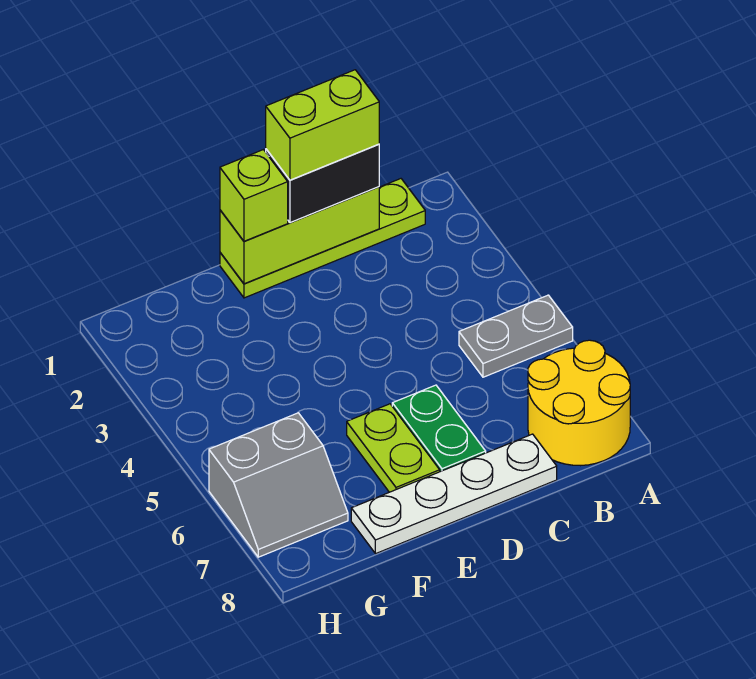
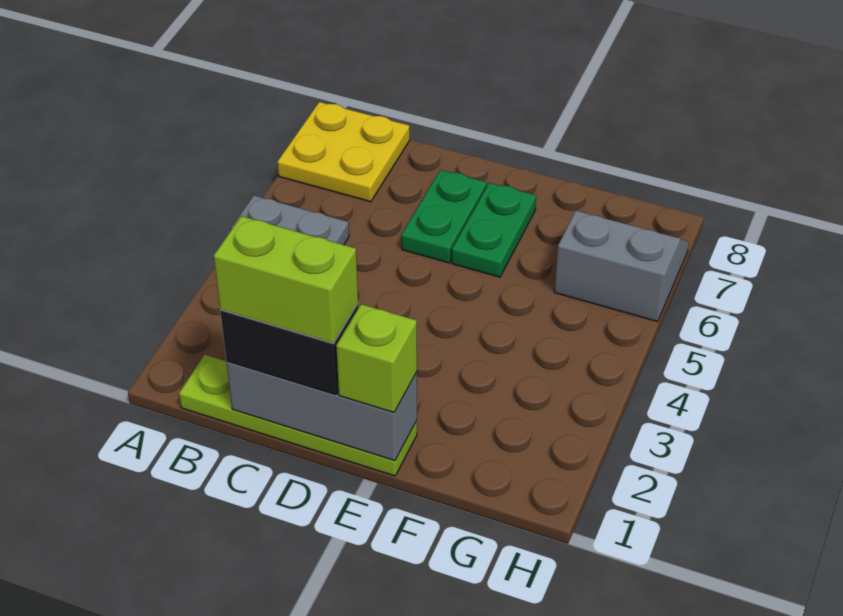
yellow 2x2 round brick [528,340,630,466] -> yellow 2x2 plate [278,102,410,202]
lime 1x3 brick [220,187,379,284] -> grey 1x3 brick [226,361,417,461]
white 1x4 plate [351,434,557,554] -> none
lime 1x2 plate [347,404,440,492] -> green 1x2 plate [452,183,536,277]

